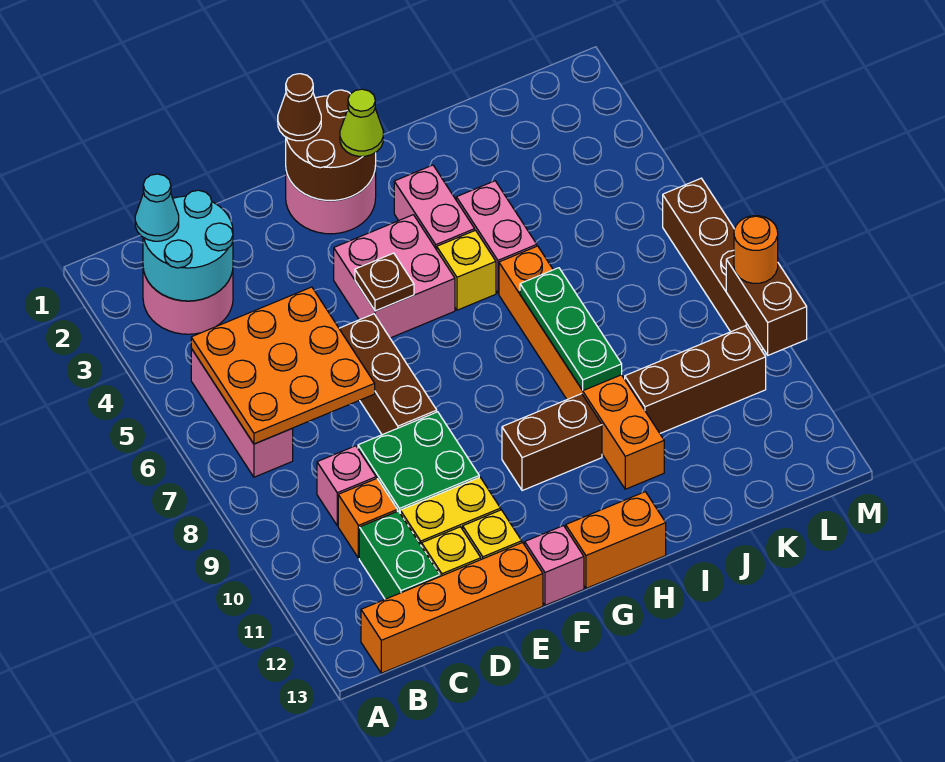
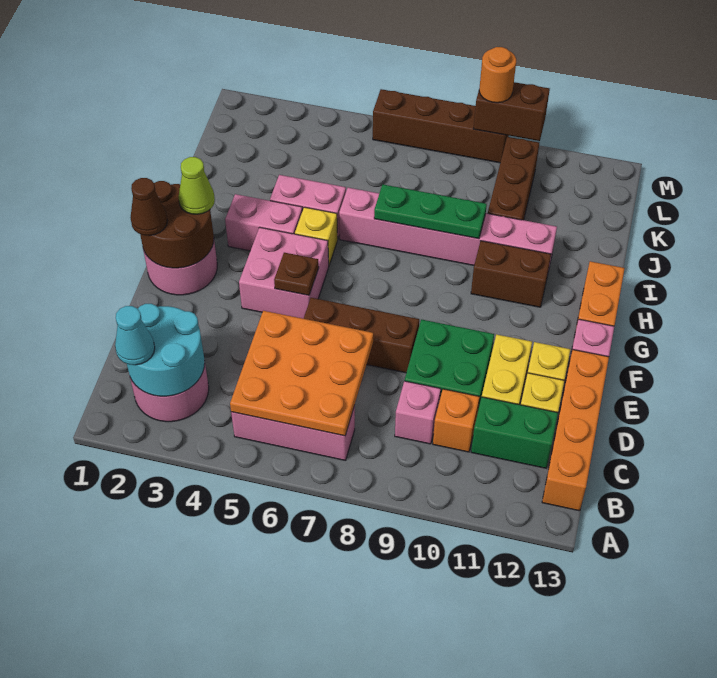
brown 1x2 brick [502,394,602,491] -> brown 1x2 brick turned to [471,241,551,307]
orange 1x6 brick [499,246,664,489] -> pink 1x6 brick [339,188,557,271]

